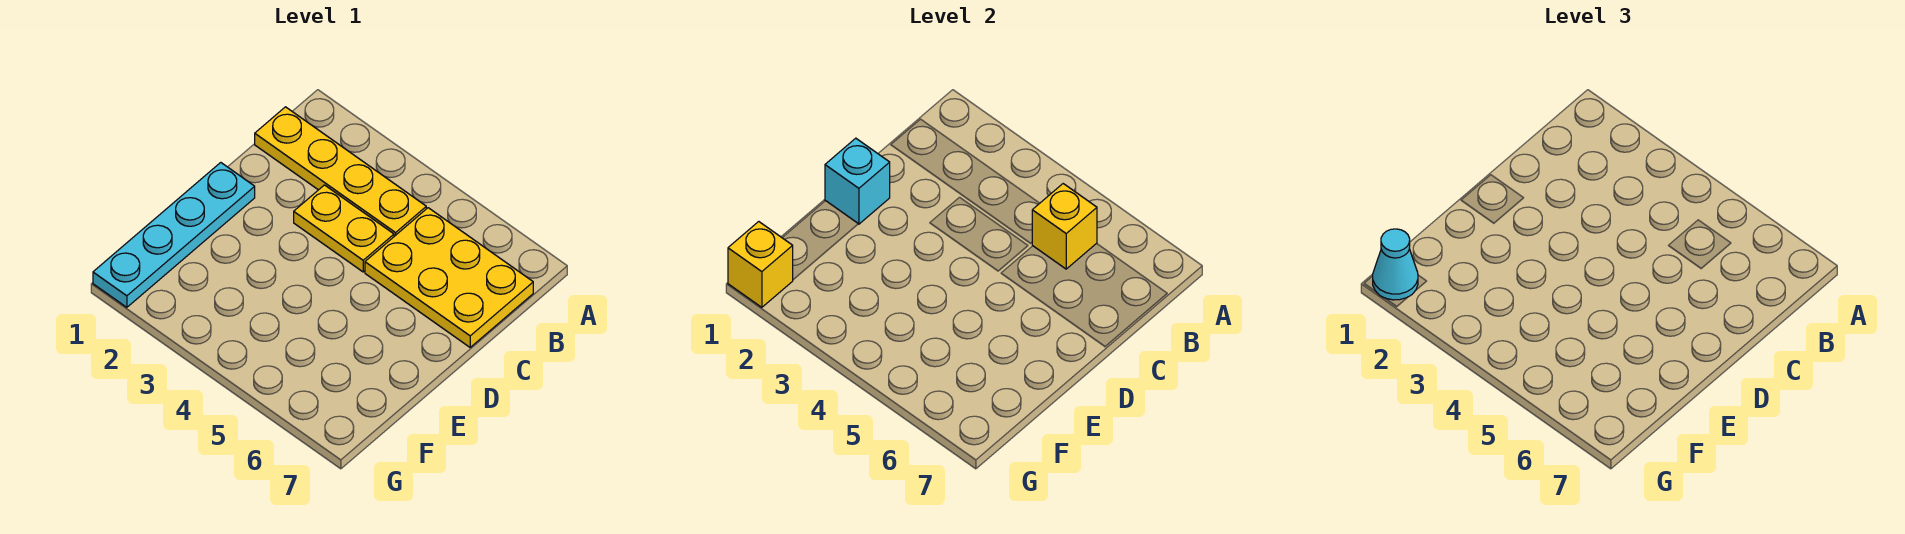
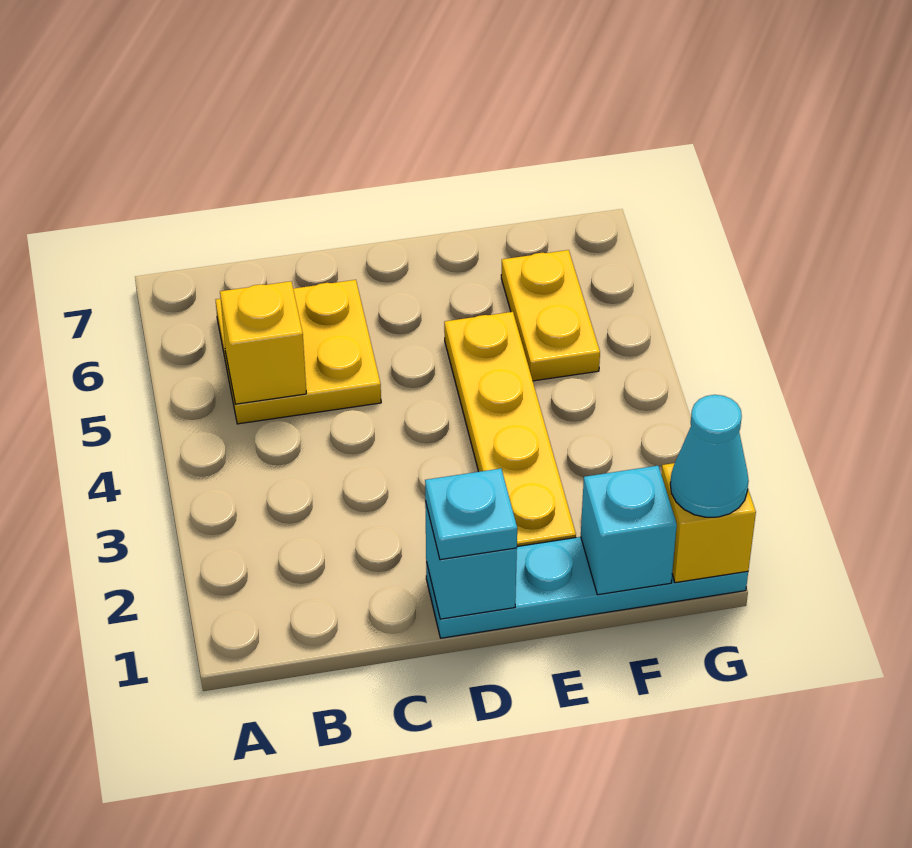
yellow 1x4 plate [255,107,426,236] -> yellow 1x4 plate moved to [444,312,576,547]
yellow 2x3 plate [365,208,533,347] -> yellow 2x2 plate [216,280,381,424]
yellow 1x2 plate [294,185,394,272] -> yellow 1x2 plate moved to [501,250,600,381]
none -> cyan 1x1 plate [425,469,517,560]
none -> cyan 1x1 brick [581,466,677,595]

